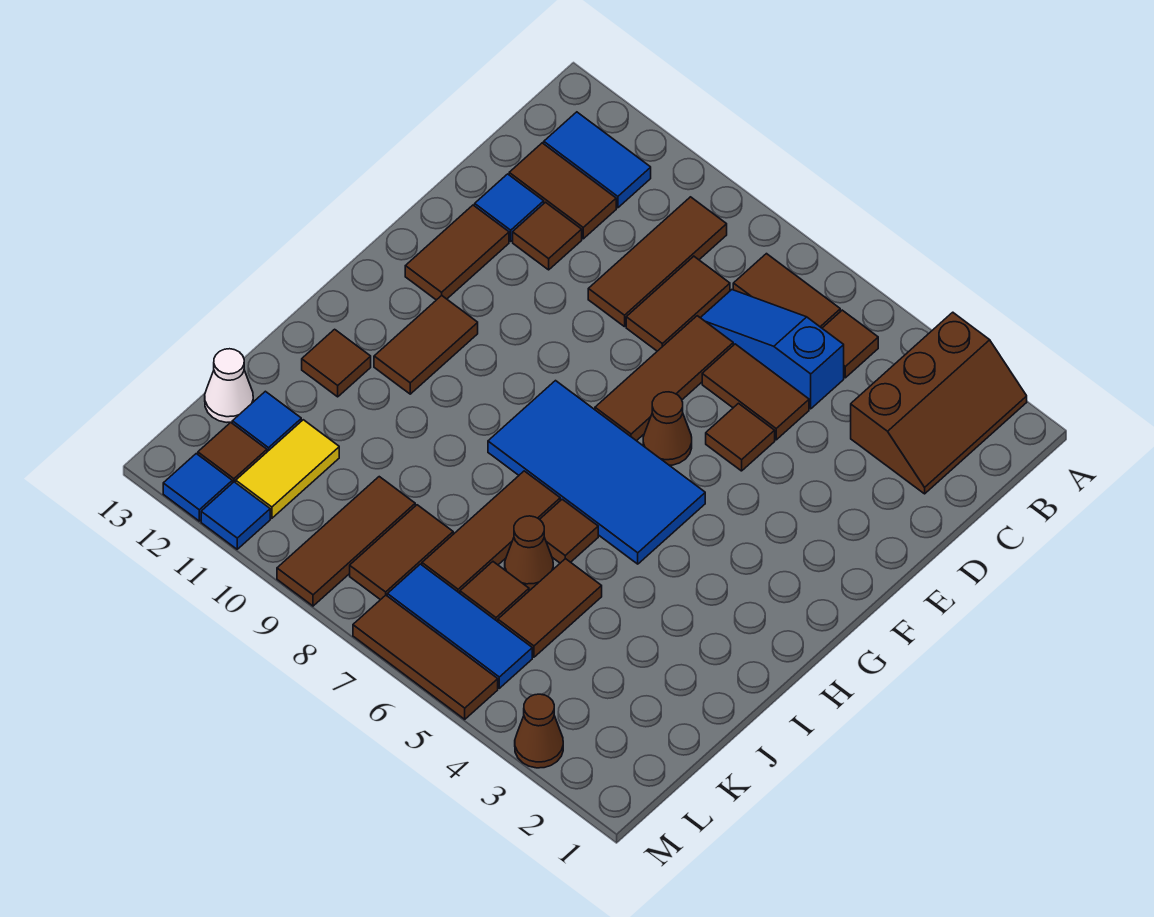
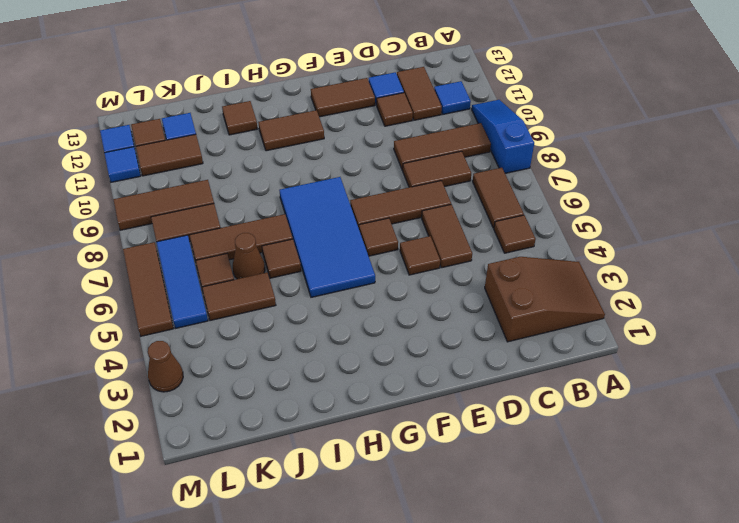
brown 2x3 slope [851,312,1027,494] -> brown 2x3 slope turned to [485,257,605,342]
blue 1x2 tile [544,112,651,208] -> blue 1x1 tile [434,81,471,114]
blue 1x3 slope [701,290,844,409] -> blue 1x3 slope moved to [472,100,534,173]
brown 1x1 cone [643,392,692,465] -> brown 1x1 tile [359,218,398,256]
yellow 1x2 tile [236,420,339,518] -> brown 1x2 tile [136,134,203,176]
white 1x1 cone [205,349,253,422] -> none

